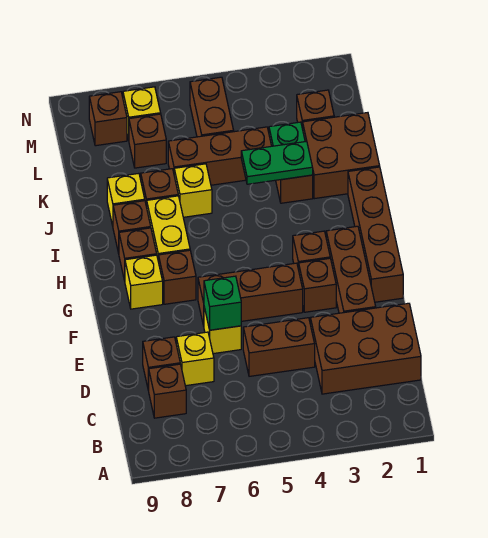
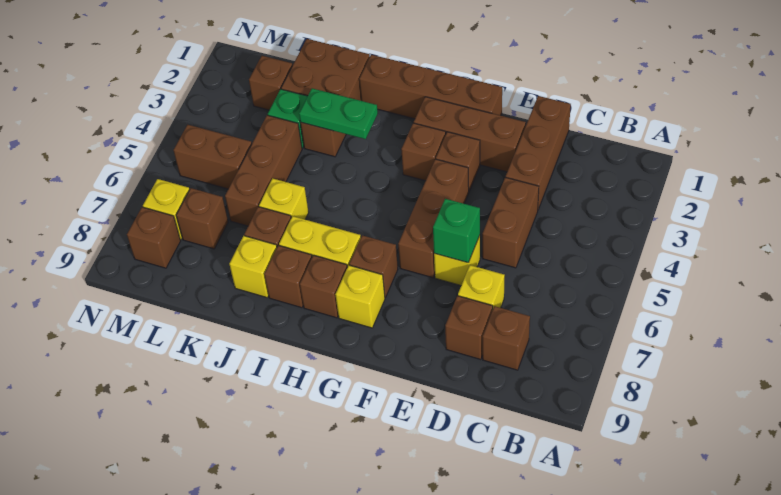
brown 2x3 brick [310,303,421,394] -> brown 1x3 brick [506,96,571,209]
green 1x2 plate [241,141,313,184] -> green 1x2 plate turned to [299,88,378,139]

